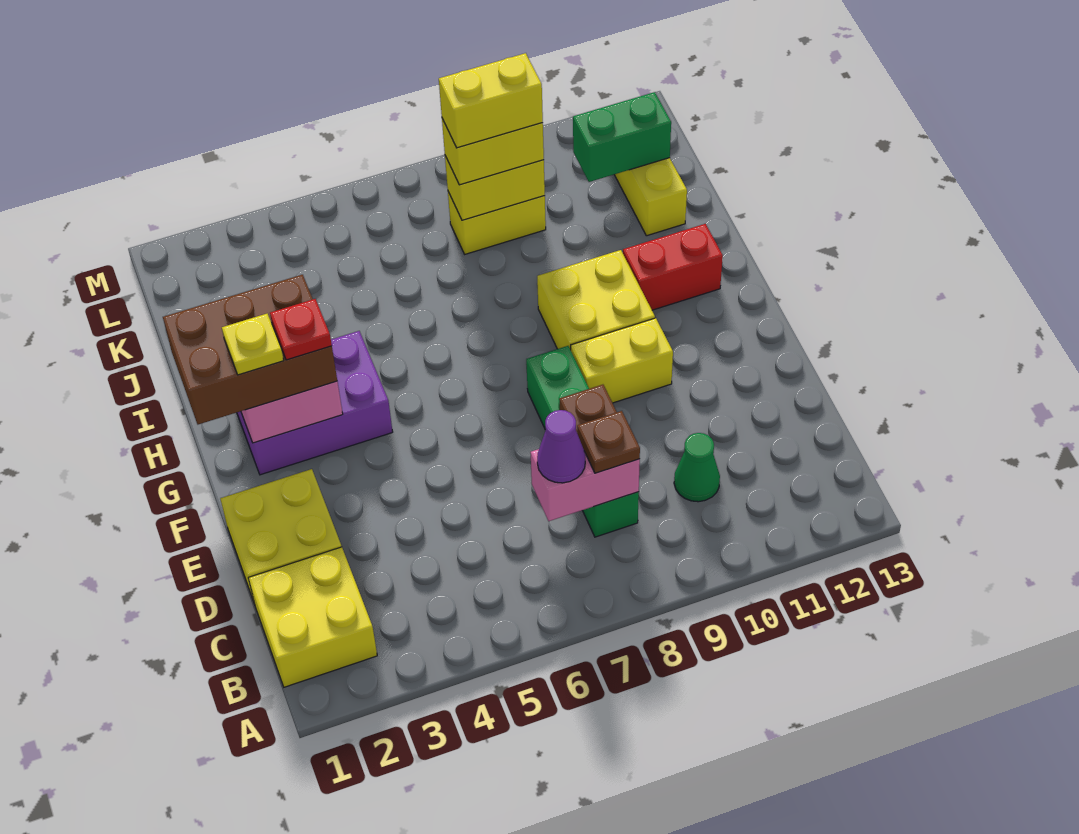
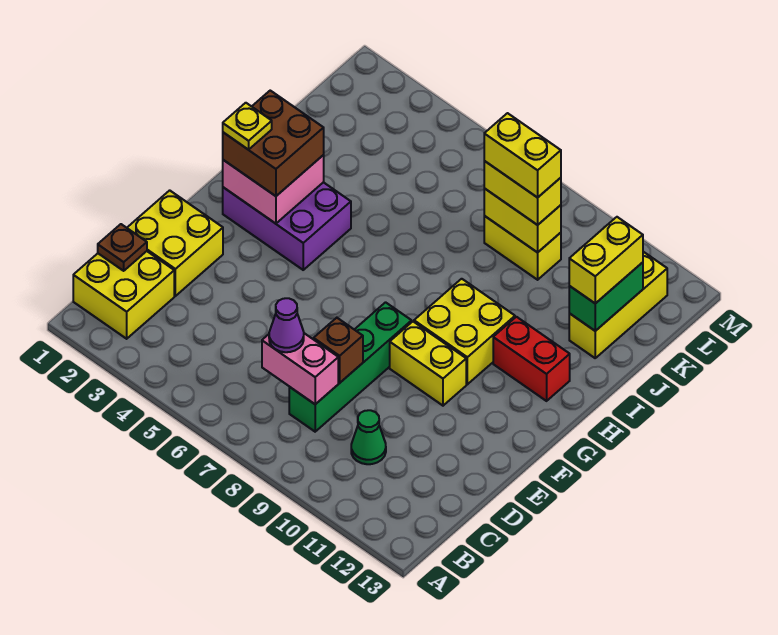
brown 1x1 plate [577,411,640,473] -> brown 1x1 plate moved to [98,224,147,271]
brown 2x3 brick [163,275,337,424] -> brown 2x2 brick [223,91,324,196]
red 1x1 plate [270,299,332,360] -> none
none -> yellow 1x2 brick [569,217,643,303]
green 1x2 brick [573,92,671,182] -> green 1x2 brick turned to [569,262,643,331]

